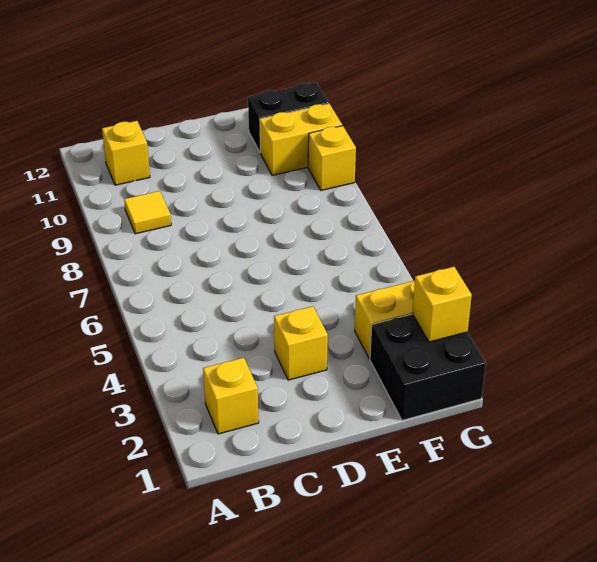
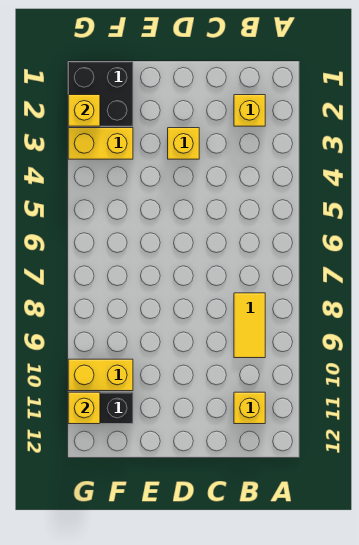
yellow 1x1 tile [124,191,171,234] -> yellow 1x2 tile [234,293,265,358]
yellow 1x1 brick [308,126,356,190] -> yellow 1x1 brick moved to [68,392,100,424]

